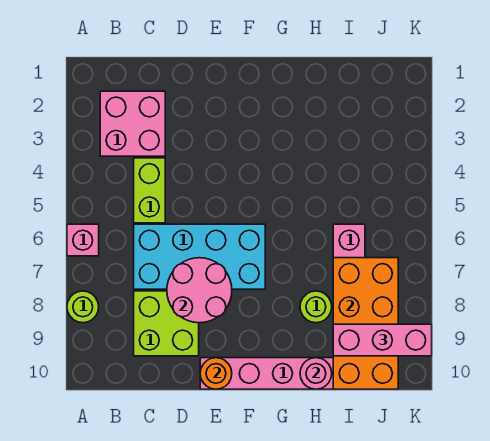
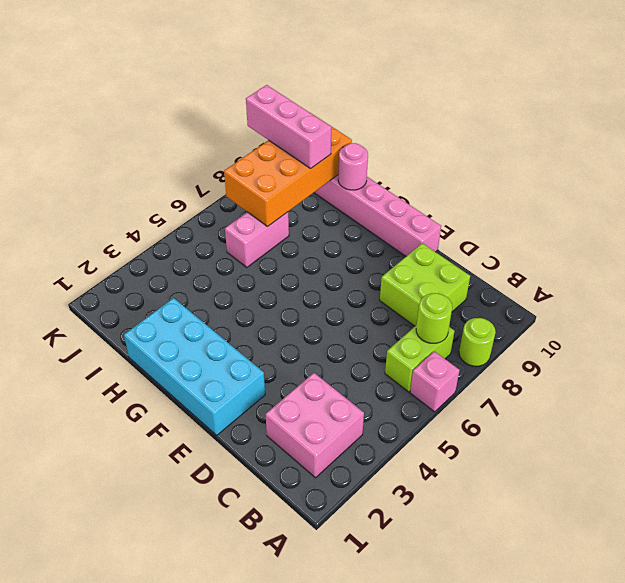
lime 1x2 brick [134,158,165,223] -> lime 1x2 brick moved to [385,325,455,392]
cyan 2x4 brick [134,224,265,289] -> cyan 2x4 brick moved to [124,298,265,435]
pink 2x2 round brick [167,258,232,323] -> none
orange 1x1 round brick [200,358,232,389] -> none
lime 1x1 round brick [300,291,332,323] -> lime 1x1 round brick moved to [416,293,452,343]

